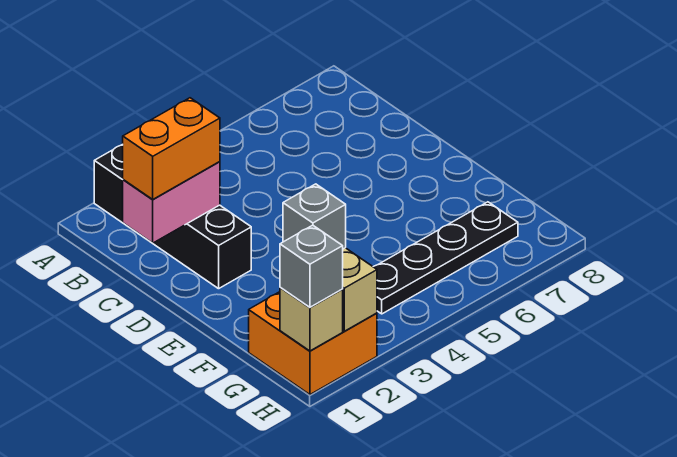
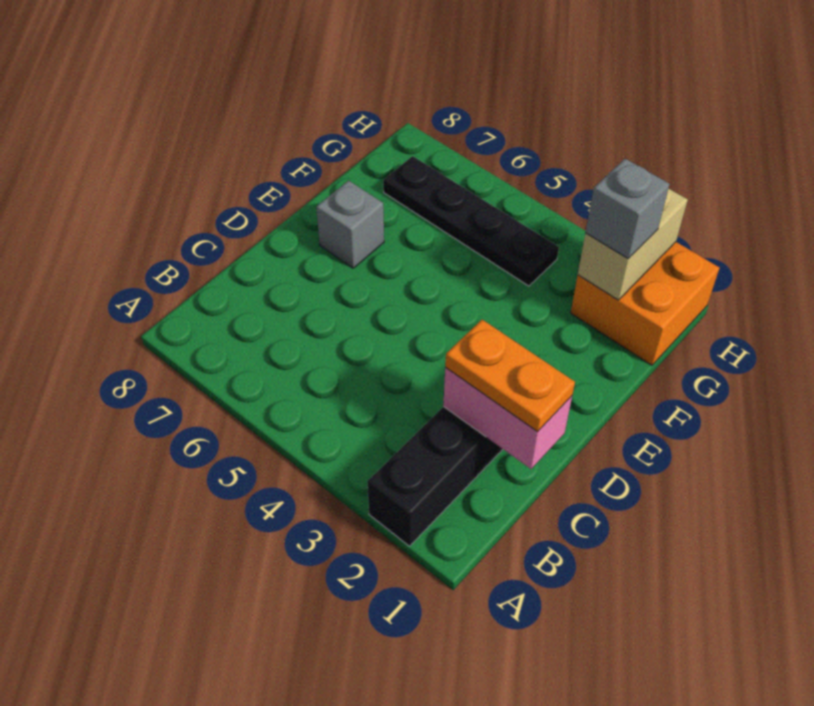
orange 1x2 brick [123,98,220,200] -> orange 1x2 plate [445,320,575,432]
tan 1x1 brick [280,287,343,351] -> none
grey 1x1 brick [280,225,343,307] -> grey 1x1 brick moved to [316,181,384,268]

